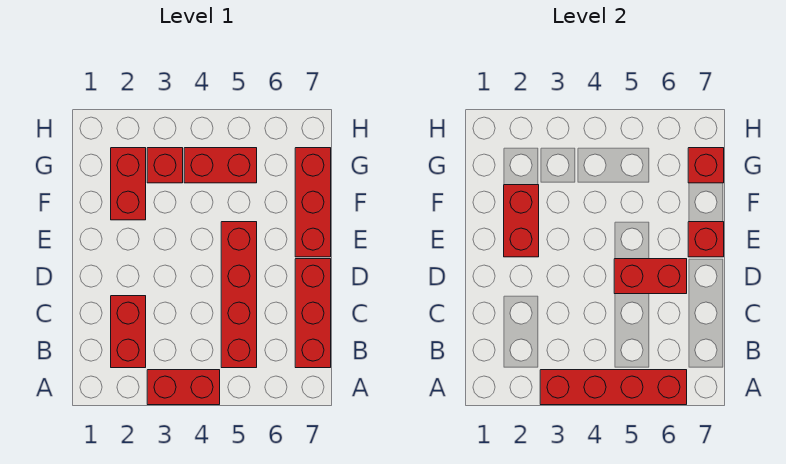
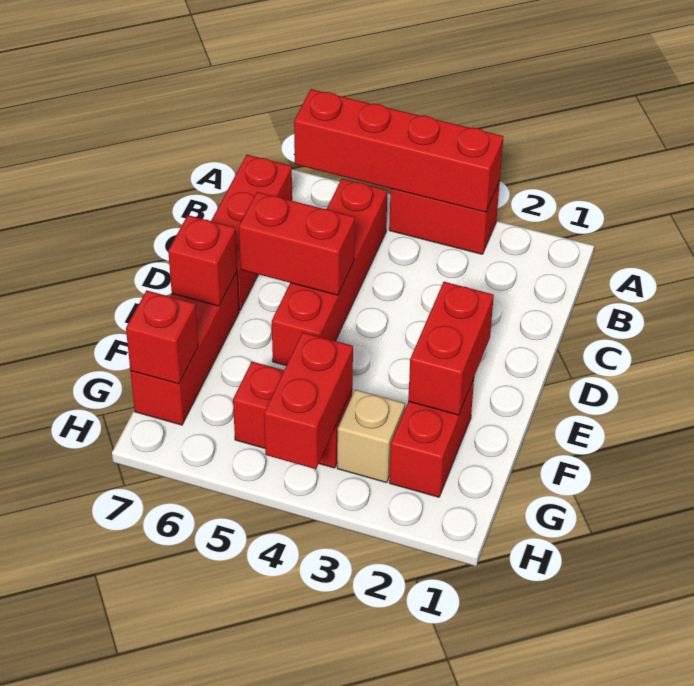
red 1x2 brick [111,296,146,368] -> red 1x2 brick moved to [264,332,353,469]
red 1x1 brick [147,148,183,183] -> tan 1x1 brick [337,390,405,483]

